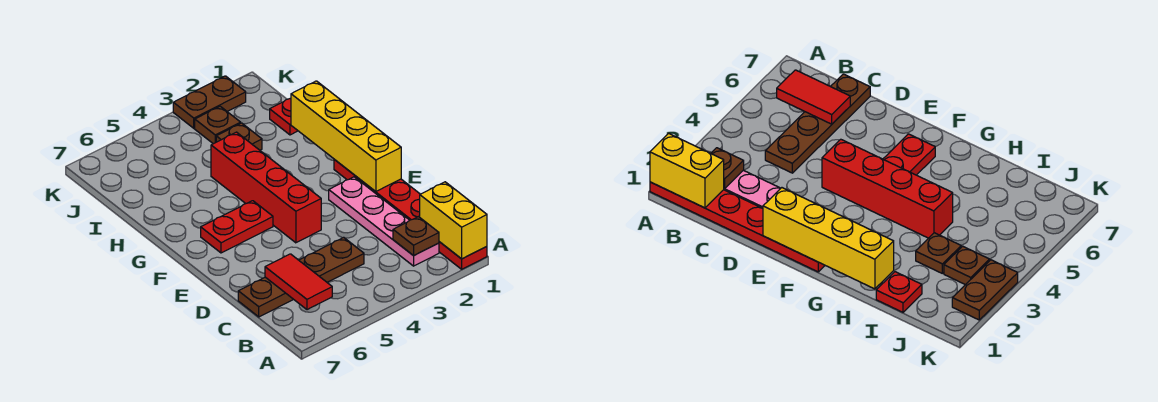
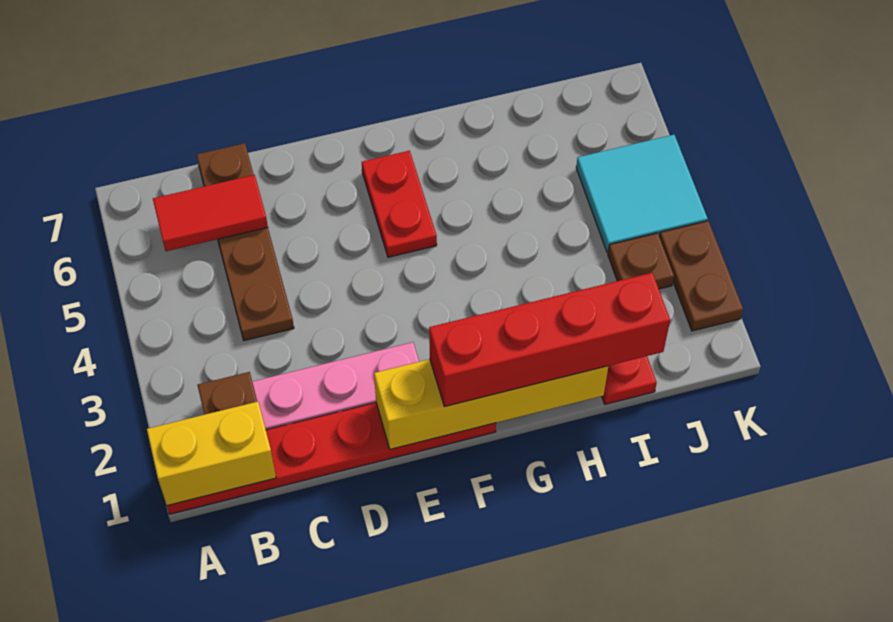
red 1x4 brick [211,132,321,243] -> red 1x4 brick moved to [429,273,670,407]
brown 1x1 plate [216,123,262,150] -> none
none -> cyan 2x2 tile [576,135,708,253]

